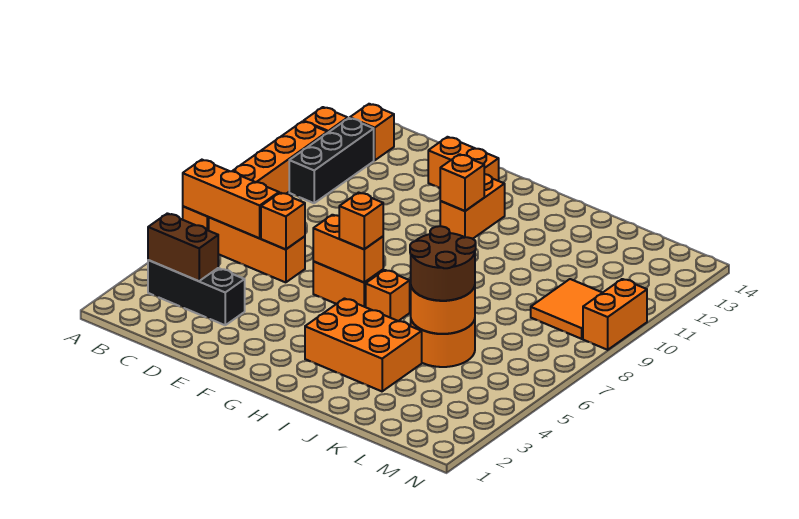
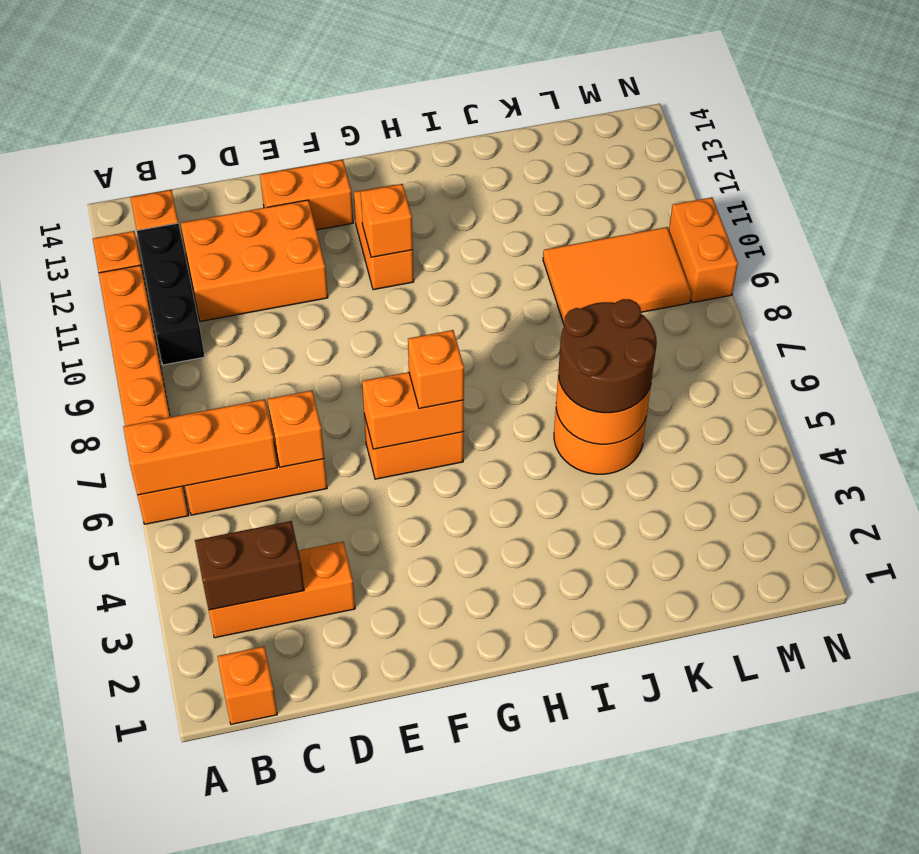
black 1x3 brick [148,260,245,325] -> orange 1x3 brick [209,542,355,638]
orange 2x3 brick [305,299,422,391] -> orange 2x3 brick moved to [181,200,328,321]
orange 1x1 brick [366,270,410,321] -> orange 1x1 brick moved to [217,646,277,724]
orange 2x2 tile [531,279,602,339] -> orange 2x3 tile [543,227,691,325]

